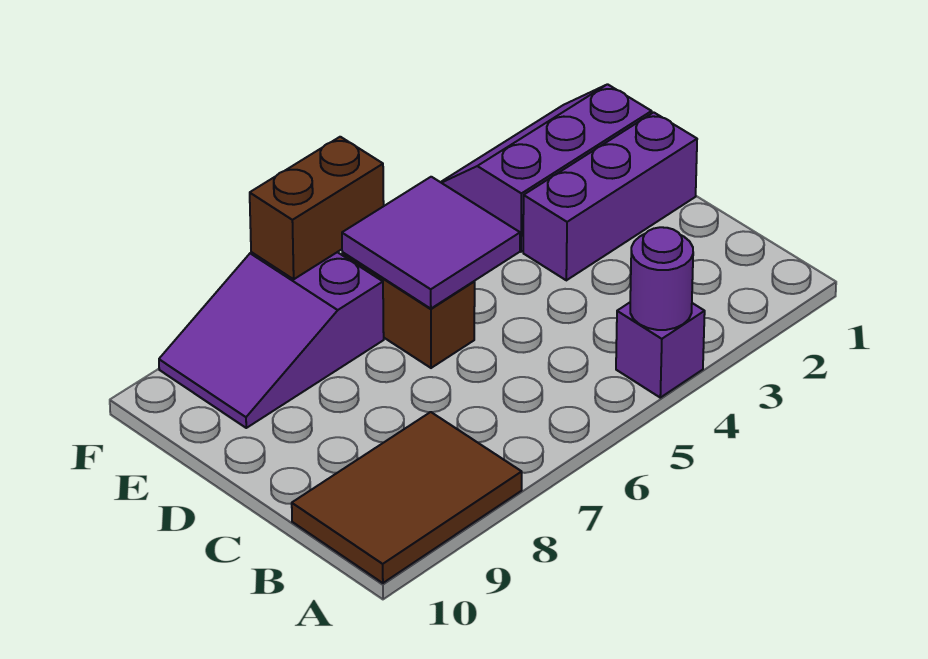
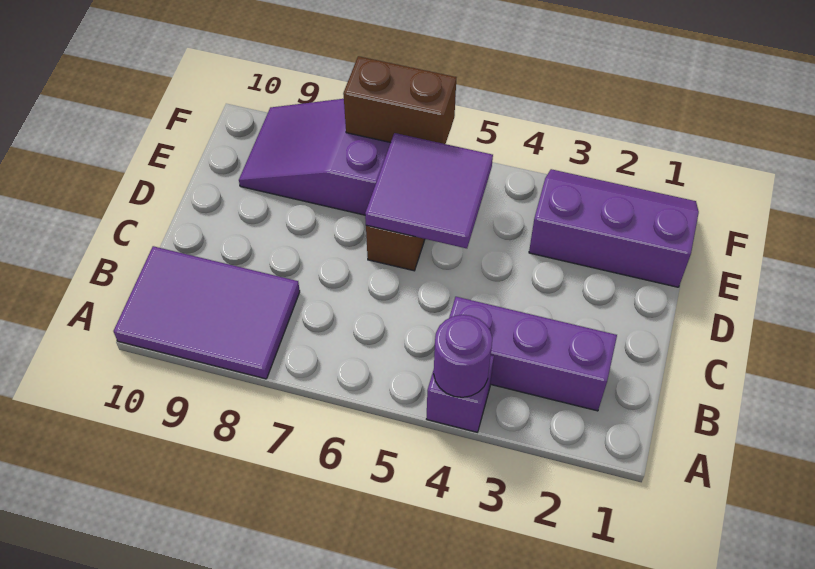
brown 2x3 tile [292,412,522,583] -> purple 2x3 tile [114,246,300,379]
purple 1x3 brick [523,112,697,280] -> purple 1x3 brick moved to [449,297,617,411]

